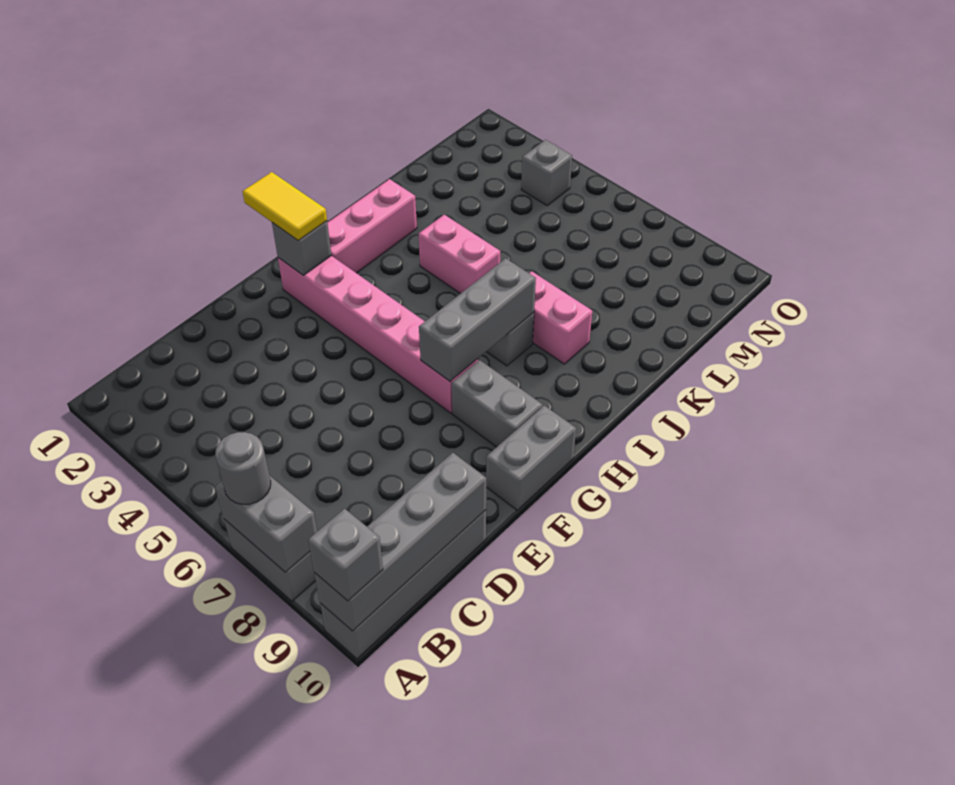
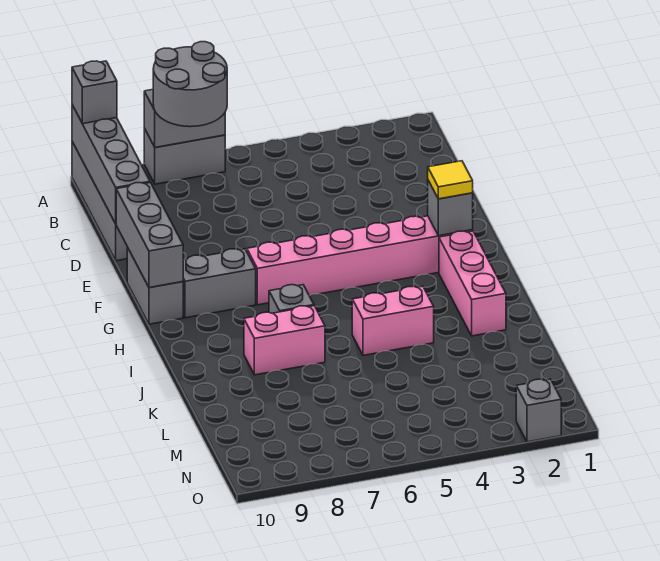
grey 1x1 round brick [215,432,271,504] -> grey 2x2 round brick [153,42,227,127]
yellow 1x2 tile [243,172,327,241] -> yellow 1x1 tile [428,161,473,199]
grey 1x3 brick [419,258,536,381] -> grey 1x3 brick moved to [116,183,183,288]
grey 1x1 brick [521,140,572,206] -> grey 1x1 brick moved to [516,379,561,442]

